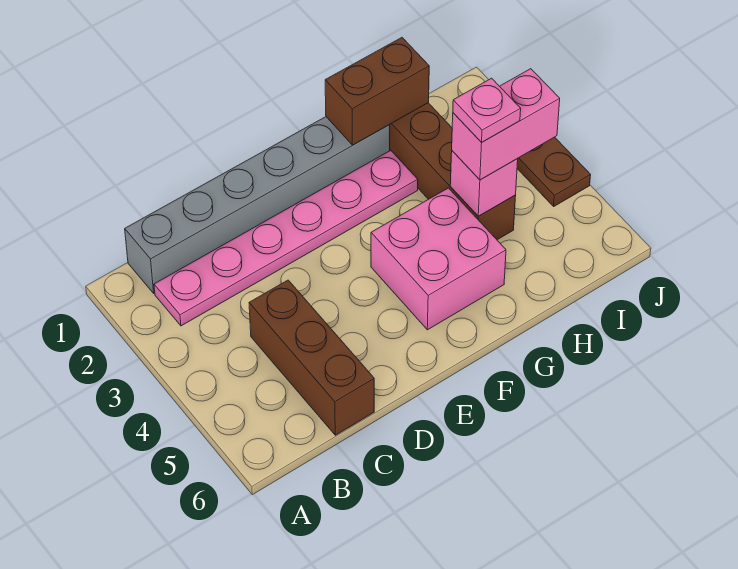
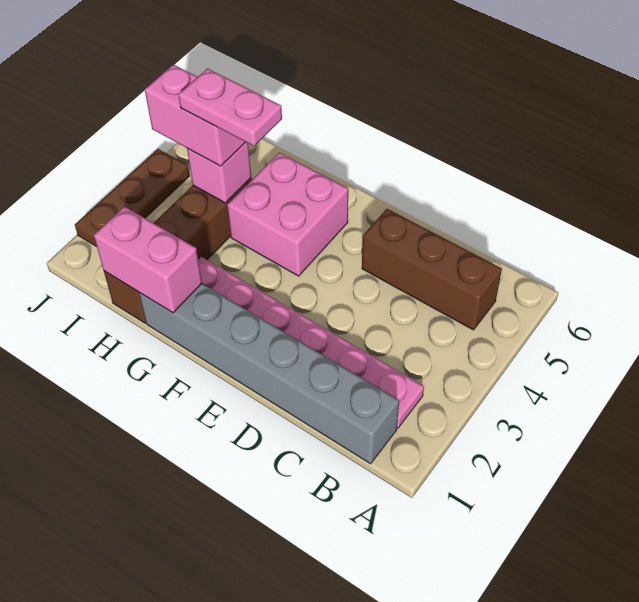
brown 1x3 brick [249,280,374,435] -> brown 1x3 brick turned to [362,209,502,330]
brown 1x2 brick [325,38,429,145] -> pink 1x2 brick [94,207,202,313]
pink 1x1 plate [453,78,521,142] -> pink 1x2 plate [178,69,282,146]

